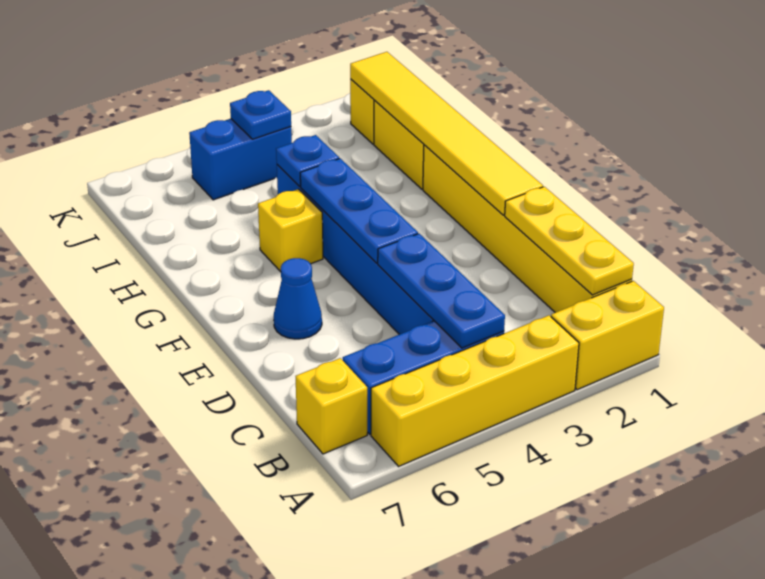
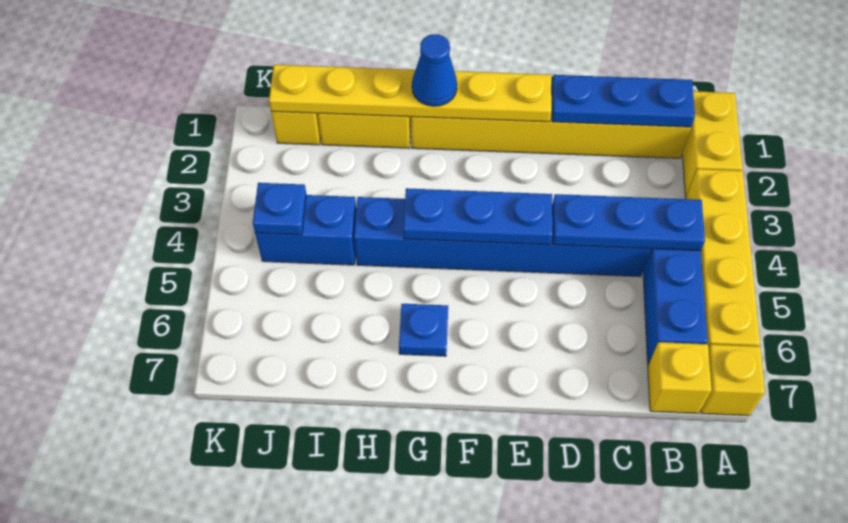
yellow 1x3 plate [505,187,634,295] -> blue 1x3 plate [552,75,695,127]
yellow 1x6 tile [350,52,543,215] -> yellow 1x6 plate [269,65,552,122]
blue 1x1 cone [274,258,322,339] -> blue 1x1 cone moved to [412,34,457,106]
yellow 1x1 brick [258,189,323,272] -> yellow 1x1 brick moved to [701,344,765,416]
blue 1x1 plate [276,135,339,187] -> blue 1x1 plate moved to [399,304,448,356]
blue 1x2 brick [189,119,292,200] -> blue 1x2 brick turned to [255,195,356,265]

